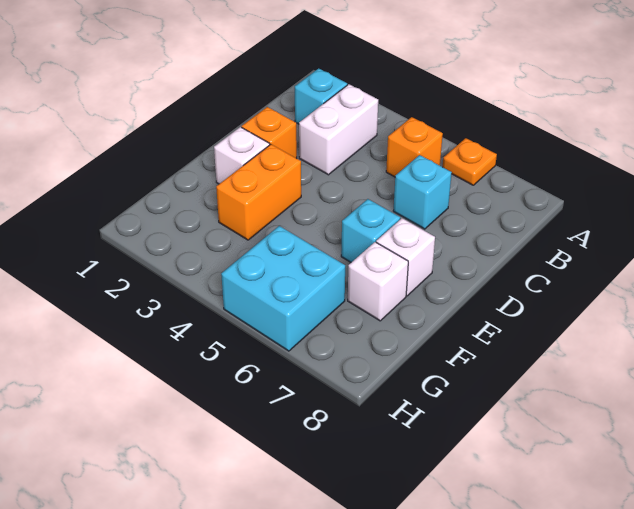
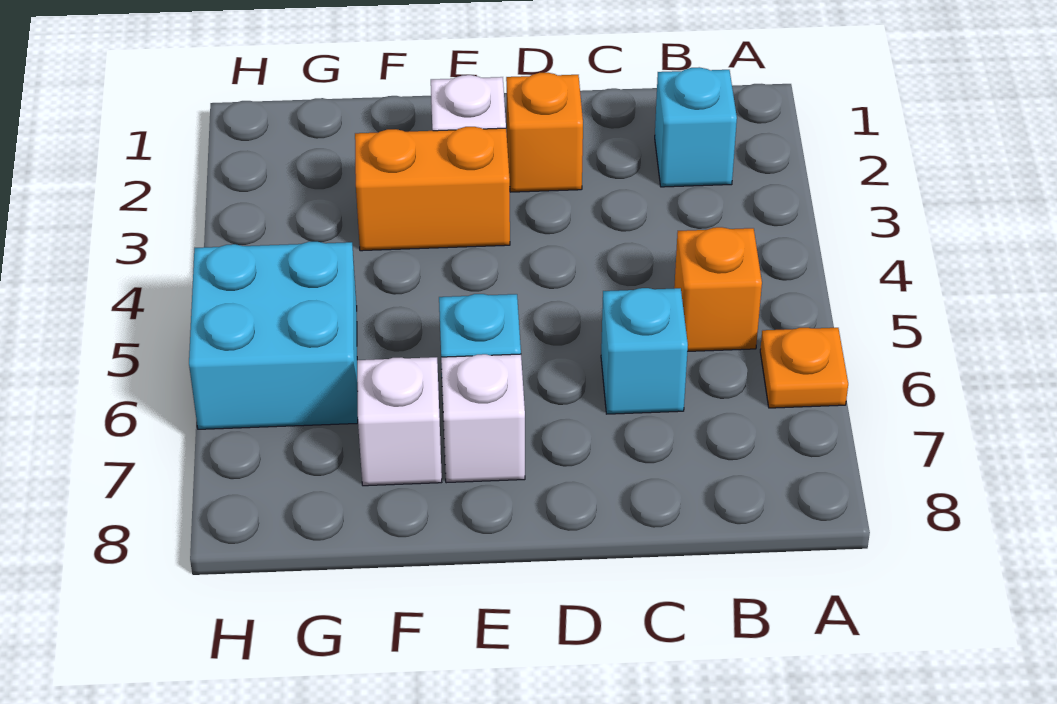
white 1x2 brick [299,84,378,175] -> none

